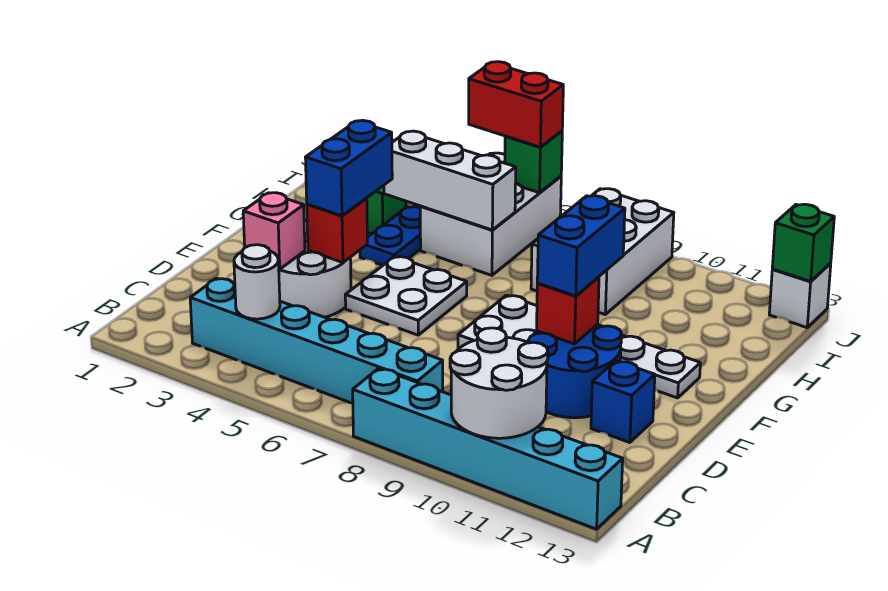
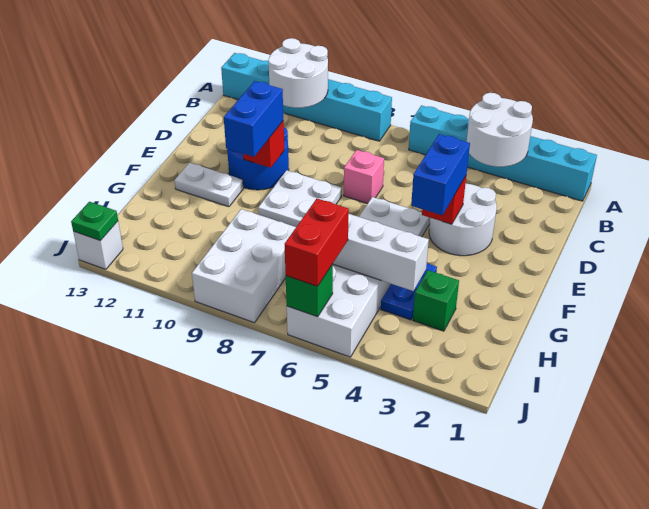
cyan 1x6 brick [190,278,443,403] -> cyan 1x6 brick moved to [409,106,597,201]
white 1x1 round brick [234,245,280,319] -> white 2x2 round brick [467,93,533,167]
pink 1x1 brick [243,193,305,269] -> pink 1x1 brick moved to [344,150,384,203]
blue 1x1 brick [591,361,655,443] -> none
red 1x2 brick [469,62,563,147] -> red 1x2 brick turned to [285,199,349,286]
green 1x1 brick [772,204,834,281] -> green 1x1 plate [71,202,118,241]

